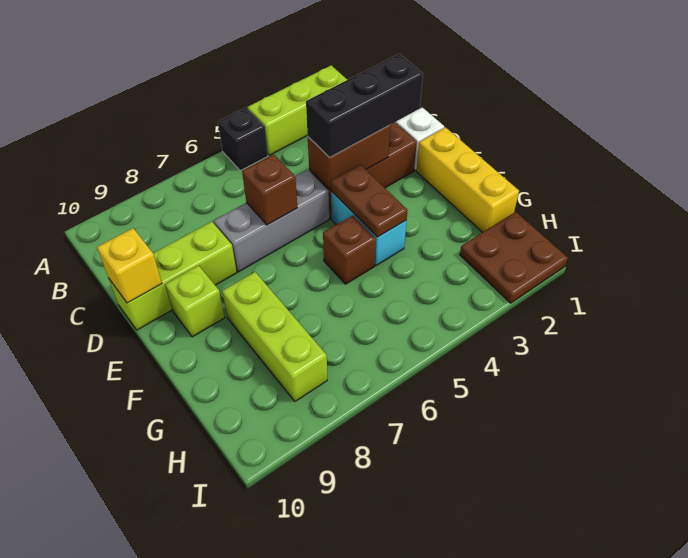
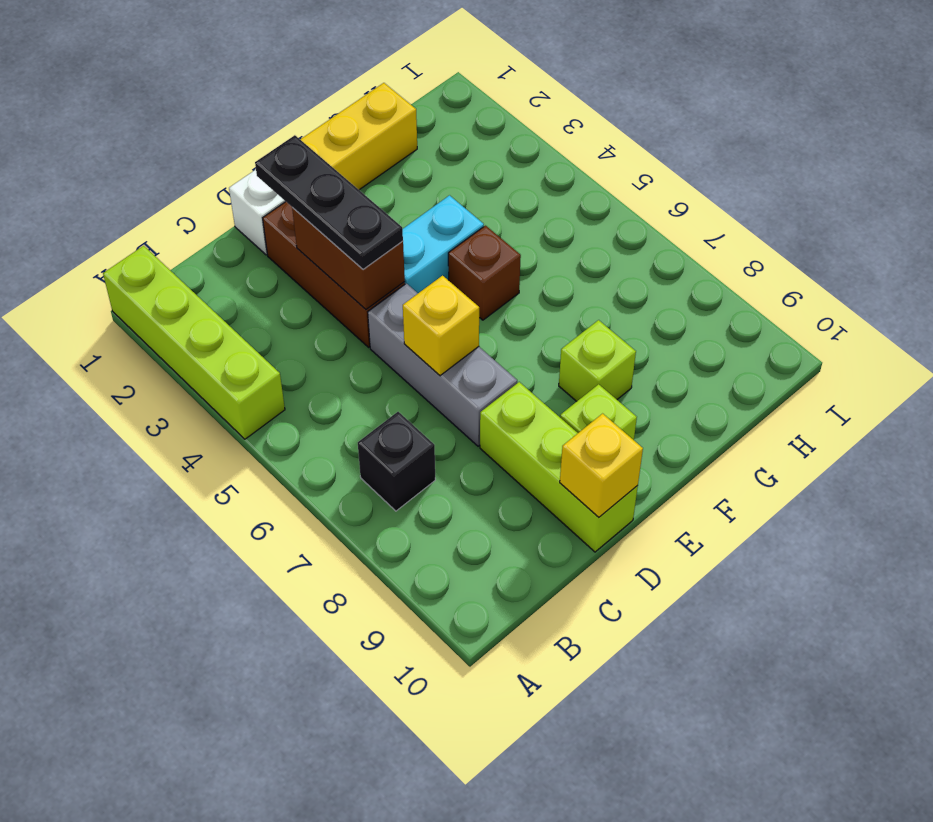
lime 1x3 brick [248,65,347,155] -> lime 1x4 brick [103,246,285,439]
black 1x1 brick [218,108,268,171] -> black 1x1 brick moved to [358,412,435,511]
black 1x3 brick [306,54,423,157] -> black 1x3 plate [255,135,403,269]
brown 1x1 brick [242,154,297,225] -> yellow 1x1 brick [403,276,479,376]
brown 1x2 plate [331,165,408,237] -> none
lime 1x3 brick [222,272,327,401] -> lime 1x1 brick [559,320,636,401]
brown 2x2 plate [460,212,568,303] -> none

